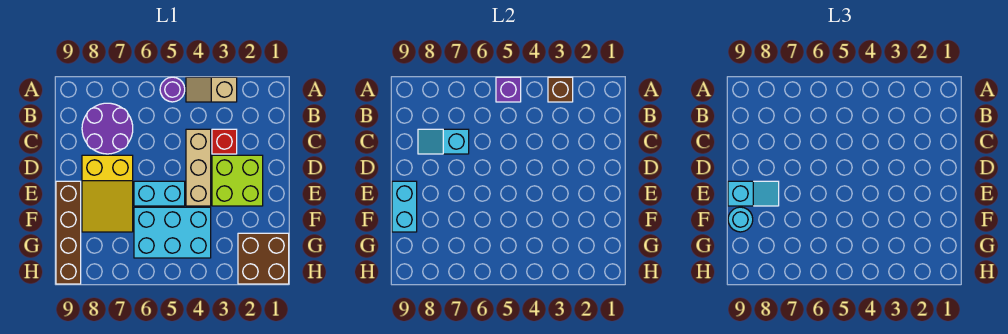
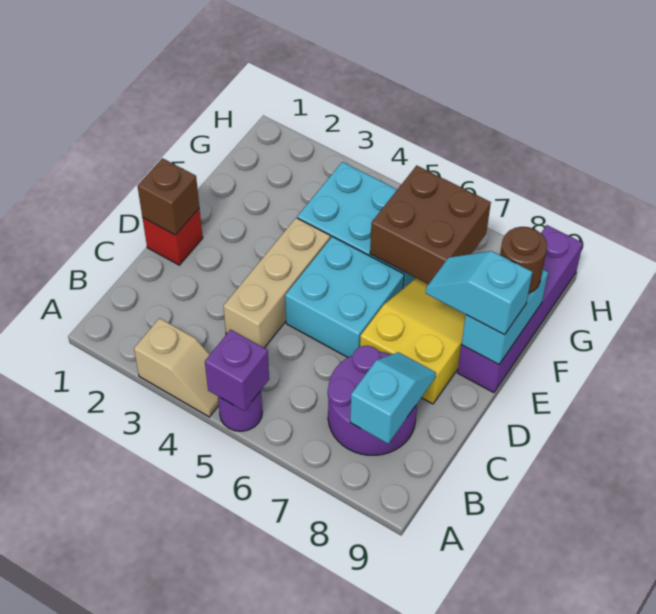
brown 1x1 brick [548,77,573,102] -> brown 1x1 brick moved to [138,158,199,235]
red 1x1 brick [212,129,237,154] -> red 1x1 brick moved to [143,208,203,265]
cyan 1x2 slope [418,129,469,154] -> cyan 1x2 slope turned to [350,352,436,444]
lime 2x2 brick [212,155,263,206] -> none
cyan 1x2 brick [134,181,185,206] -> cyan 2x2 brick [285,237,404,357]
brown 1x4 brick [56,181,81,284] -> purple 1x4 brick [458,225,583,393]
cyan 1x1 round brick [728,207,753,232] -> brown 1x1 round brick [500,227,547,294]
brown 2x2 brick [238,233,289,284] -> brown 2x2 brick moved to [370,166,491,284]

